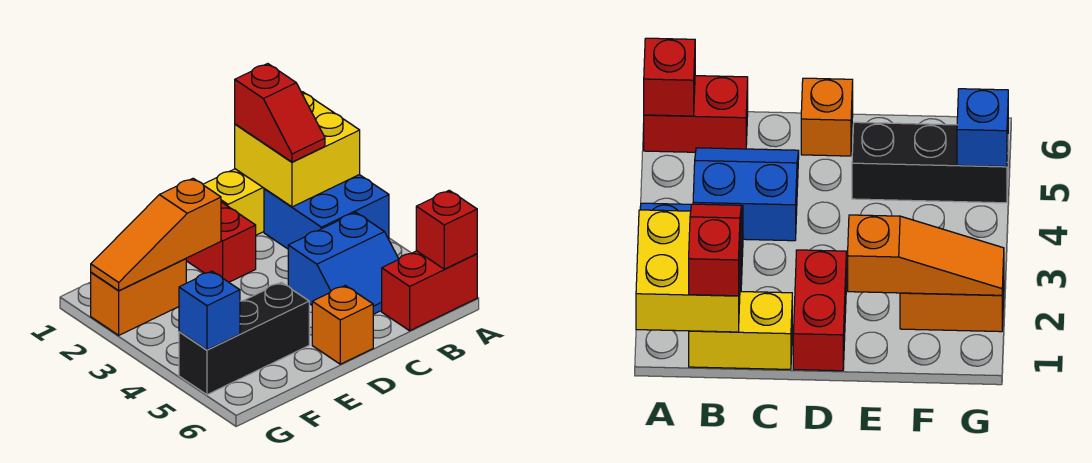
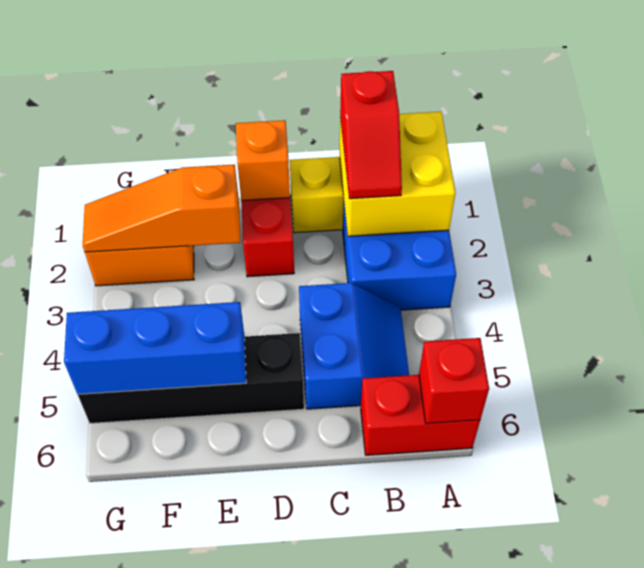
blue 2x2 slope [288,212,399,314] -> blue 2x2 slope turned to [299,283,409,409]
orange 1x1 brick [312,285,373,364] -> orange 1x1 brick moved to [236,120,290,200]
black 1x3 brick [179,282,309,395] -> black 1x4 brick [78,333,304,423]
blue 1x1 brick [179,271,240,350] -> blue 1x3 brick [64,302,246,394]

